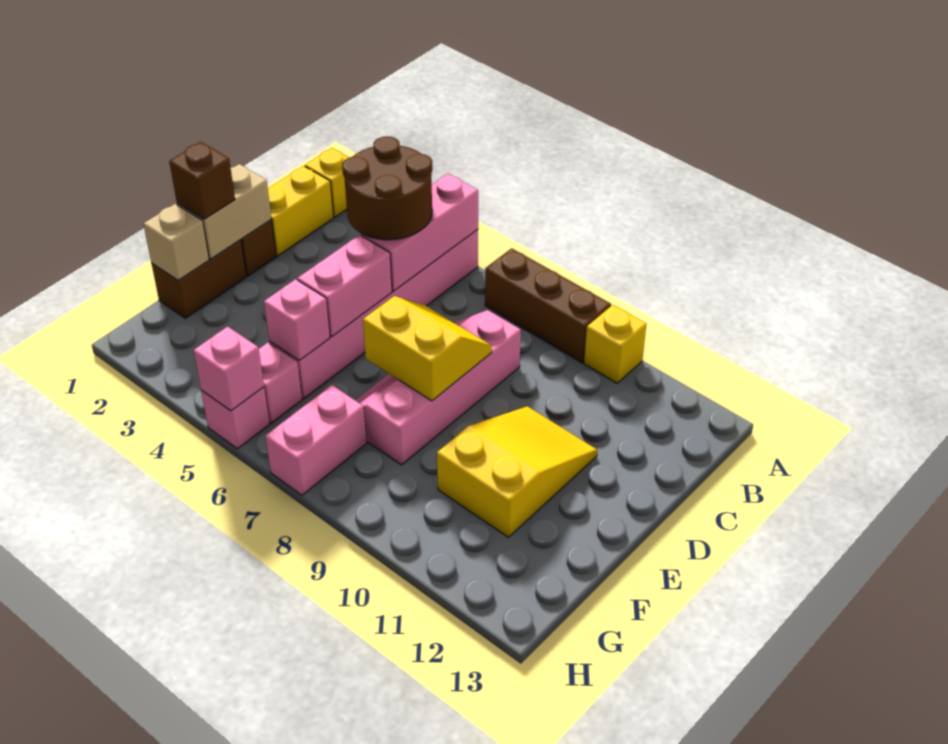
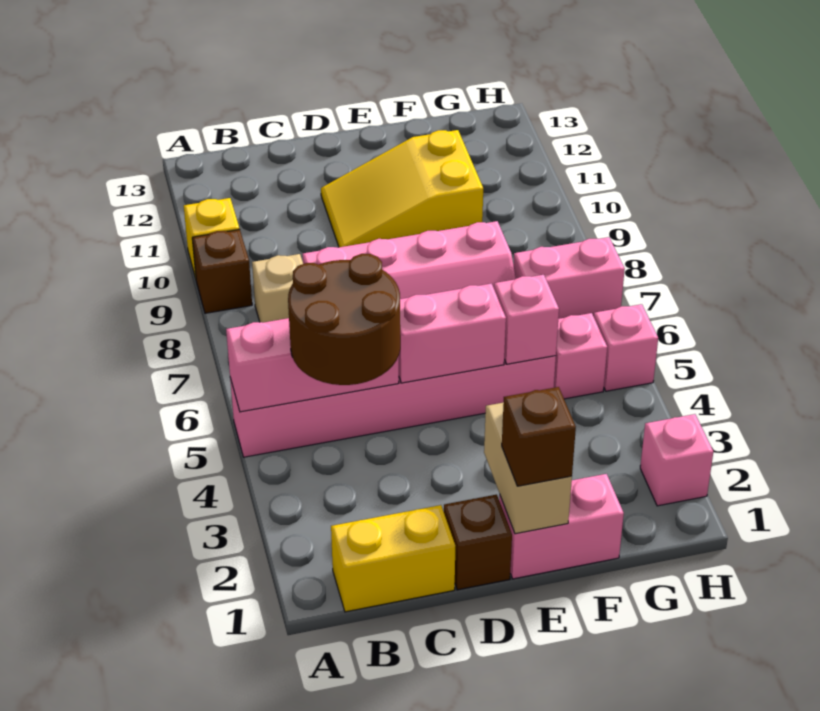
yellow 1x1 brick [305,148,349,217] -> none
brown 1x3 brick [485,248,611,363] -> brown 1x1 brick [192,230,252,313]
tan 1x2 brick [177,164,272,259] -> tan 1x2 brick turned to [484,402,572,534]
yellow 2x2 slope [363,296,492,401] -> none
brown 1x2 brick [152,240,246,318] -> pink 1x2 brick [499,474,624,579]
tan 1x1 brick [144,204,209,280] -> tan 1x1 brick moved to [252,254,303,323]
pink 1x1 brick [194,327,264,411] -> pink 1x1 brick moved to [640,414,713,506]

